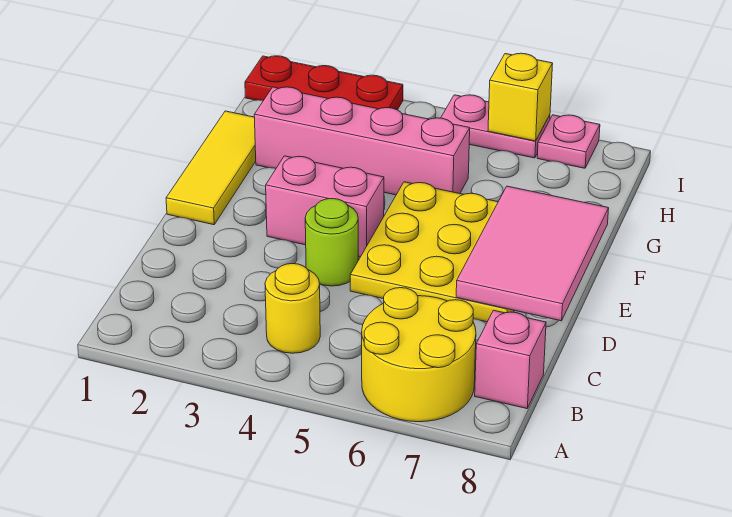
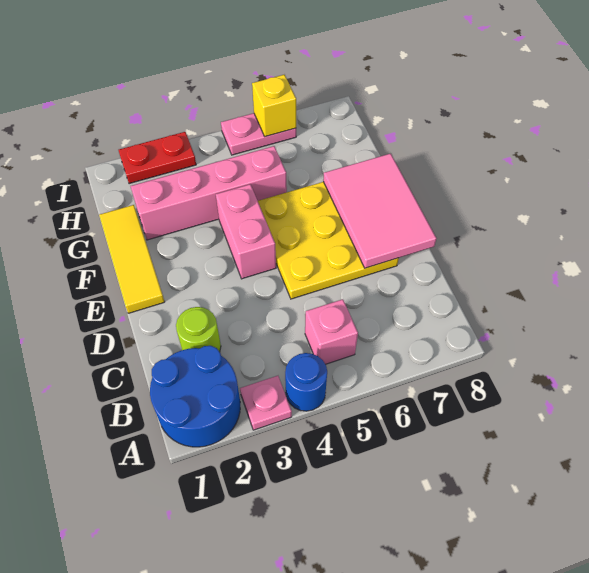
none -> blue 2x2 round brick [150,346,240,447]
none -> blue 1x1 round brick [285,353,327,411]
yellow 2x2 round brick [362,288,476,422] -> none
yellow 1x1 round brick [265,264,320,353] -> none
pink 1x1 brick [475,310,546,408] -> pink 1x1 brick moved to [305,299,358,364]
lime 1x1 round brick [305,198,358,286] -> lime 1x1 round brick moved to [176,307,221,352]
pink 1x2 brick [266,156,384,257] -> pink 1x2 brick turned to [216,184,276,279]
red 1x3 plate [245,56,403,110] -> red 1x2 plate [119,132,196,184]
pink 1x1 plate [537,115,600,168] -> pink 1x1 plate moved to [240,376,292,430]

